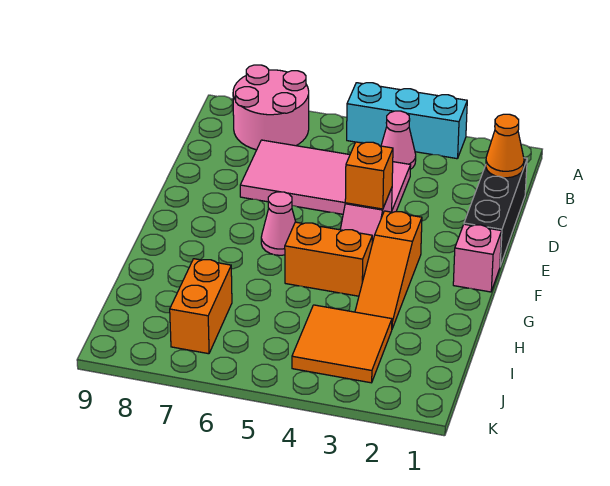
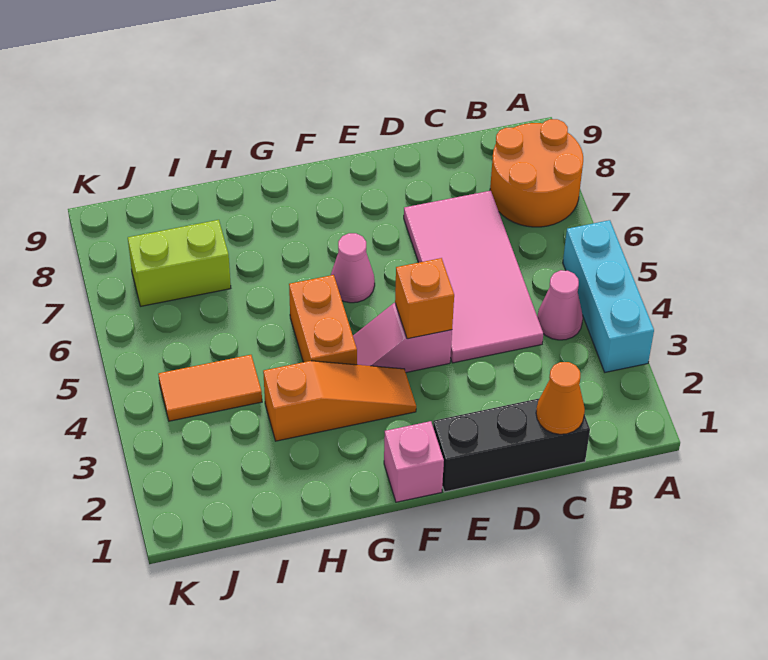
pink 2x2 round brick [233,65,309,150] -> orange 2x2 round brick [490,119,583,227]
orange 1x3 slope [355,211,422,329] -> orange 1x3 slope turned to [263,361,416,441]
orange 2x2 tile [292,305,392,383] -> orange 1x2 tile [158,355,262,421]
orange 1x2 brick [170,259,232,354] -> lime 1x2 brick [128,220,231,306]

